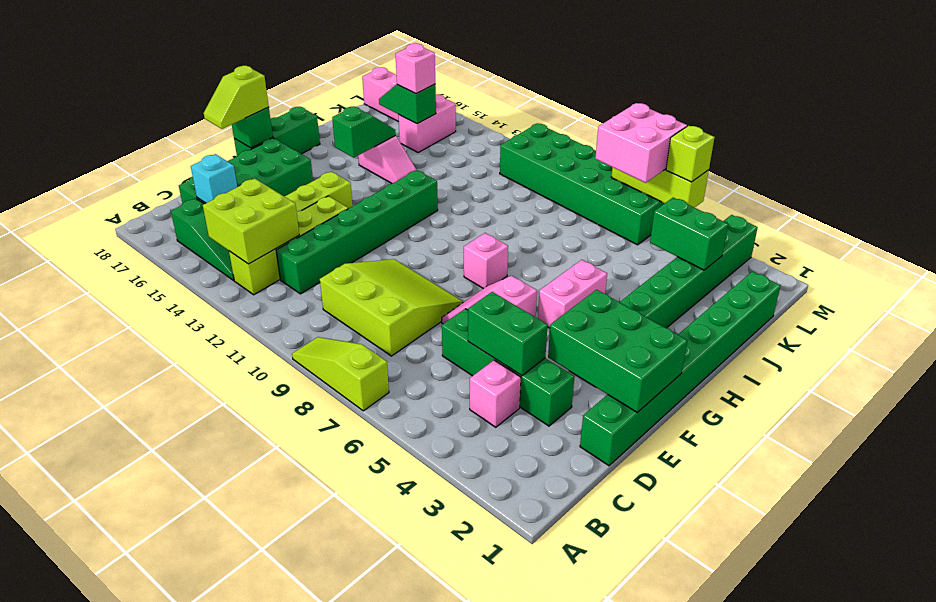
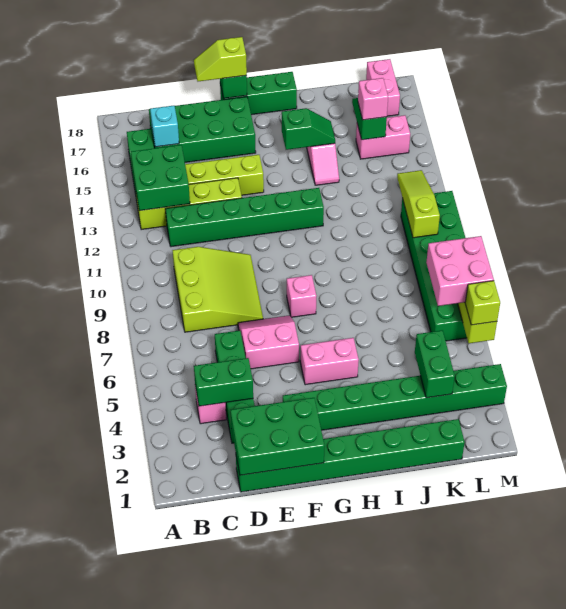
lime 1x3 slope [292,337,389,411] -> lime 1x3 slope moved to [397,170,440,238]
lime 2x2 brick [203,178,299,264] -> green 2x2 brick [131,145,190,211]
green 1x2 brick [468,292,548,376] -> green 1x2 brick turned to [194,358,253,406]
green 2x3 brick [548,290,687,413] -> green 2x3 brick turned to [231,398,325,475]

